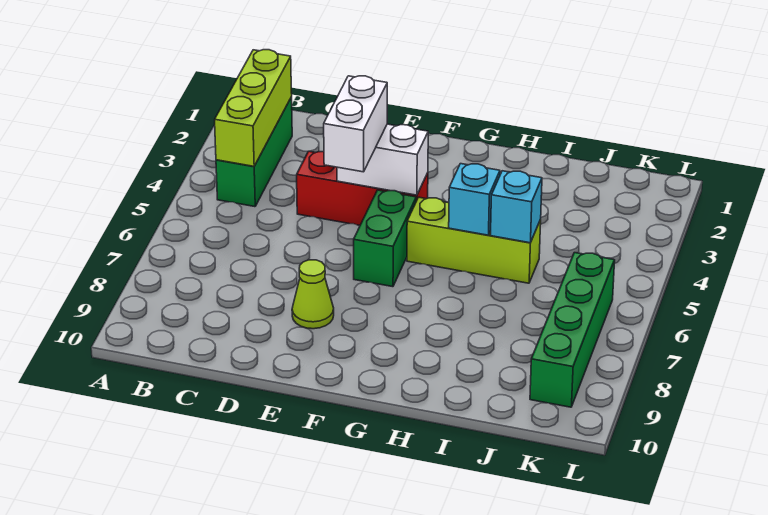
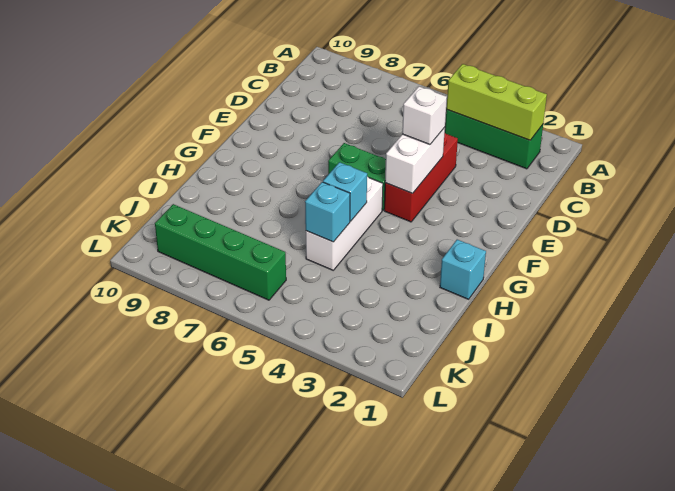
white 1x2 brick [324,76,387,172] -> white 1x1 brick [402,86,447,144]
lime 1x1 cone [292,260,334,329] -> none
lime 1x3 brick [407,197,541,283] -> white 1x3 brick [306,177,383,270]
none -> cyan 1x1 brick [440,240,486,299]

